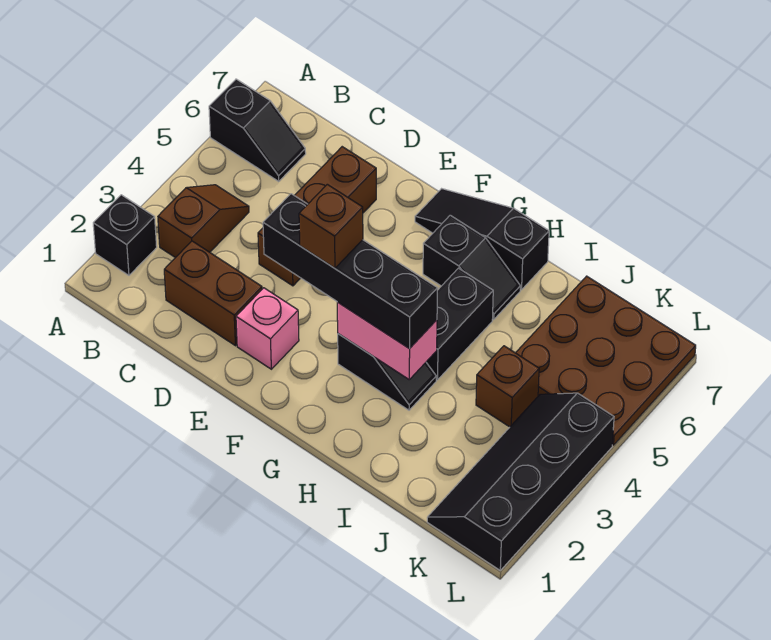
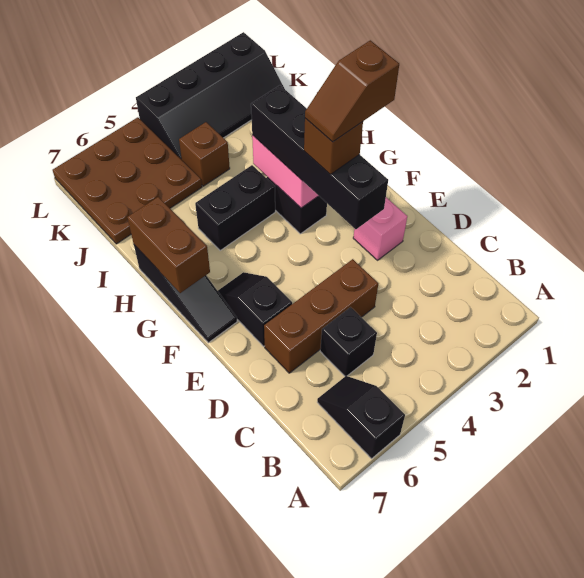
black 1x1 brick [93,195,157,275] -> black 1x1 brick moved to [320,307,377,376]
brown 1x2 slope [158,185,249,258] -> brown 1x2 slope moved to [305,40,399,142]
brown 1x2 brick [164,241,262,346] -> brown 1x2 brick moved to [127,197,210,293]
black 1x2 slope [423,215,520,319] -> black 1x2 slope moved to [218,272,292,346]

